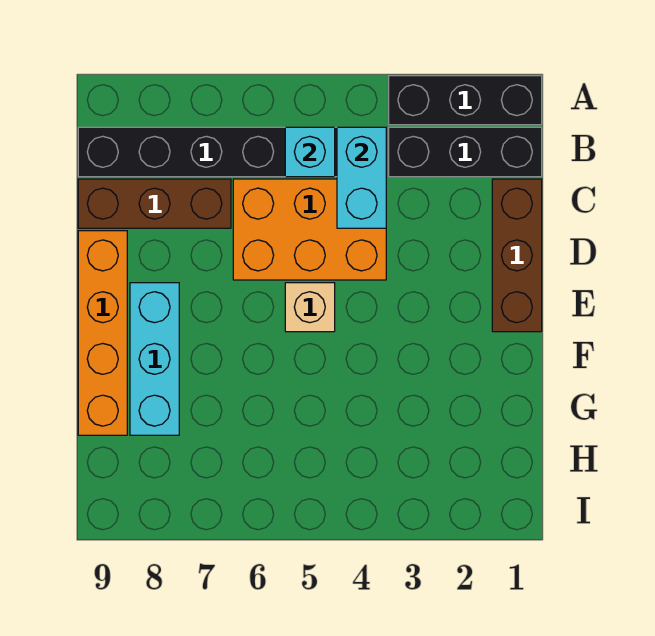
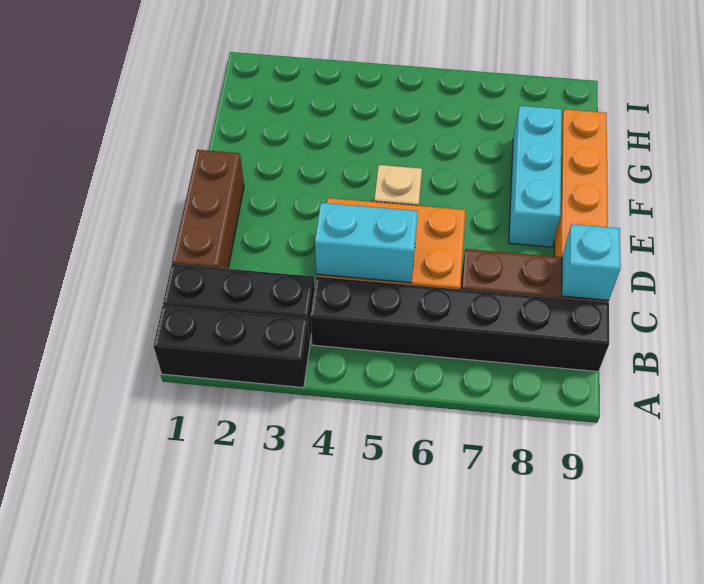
cyan 1x2 brick [337,127,386,228] -> cyan 1x2 brick turned to [315,203,418,283]
cyan 1x1 brick [285,127,335,177] -> cyan 1x1 brick moved to [562,224,621,300]

